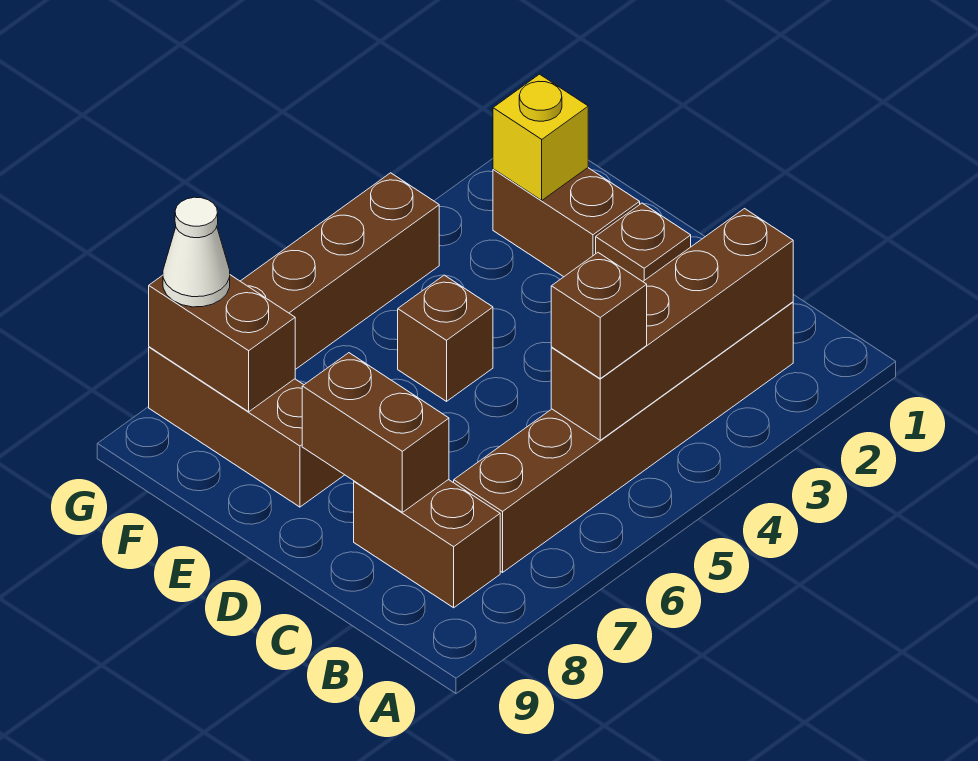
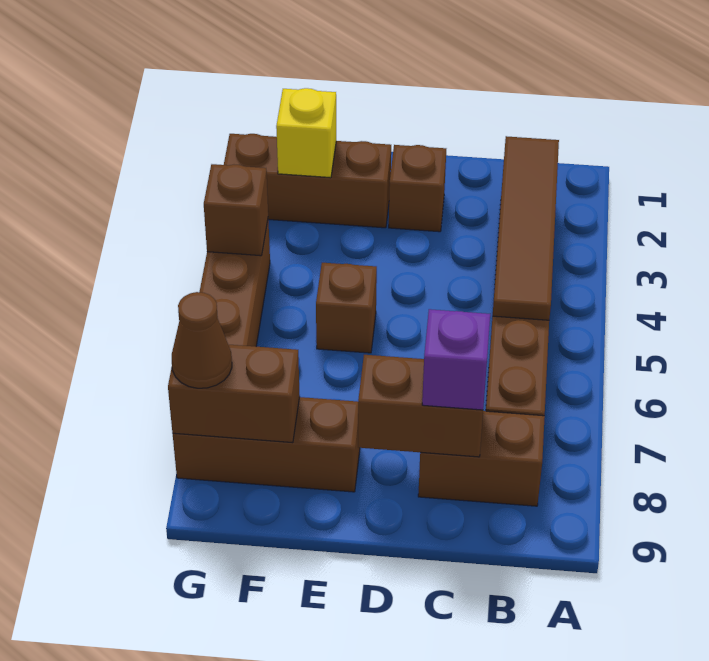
brown 1x4 brick [551,209,793,440] -> brown 1x4 tile [493,136,559,320]
brown 1x1 brick [551,253,647,378] -> brown 1x1 brick moved to [204,164,268,256]
none -> purple 1x1 brick [422,309,490,410]
brown 1x2 brick [493,168,640,277] -> brown 1x3 brick [224,134,391,228]
white 1x1 cone [163,197,230,307] -> brown 1x1 cone [172,292,232,388]

